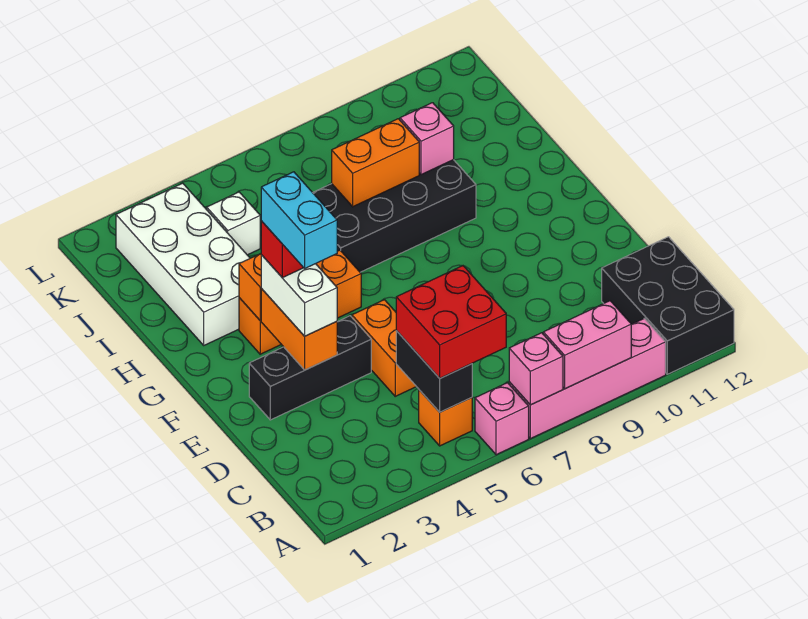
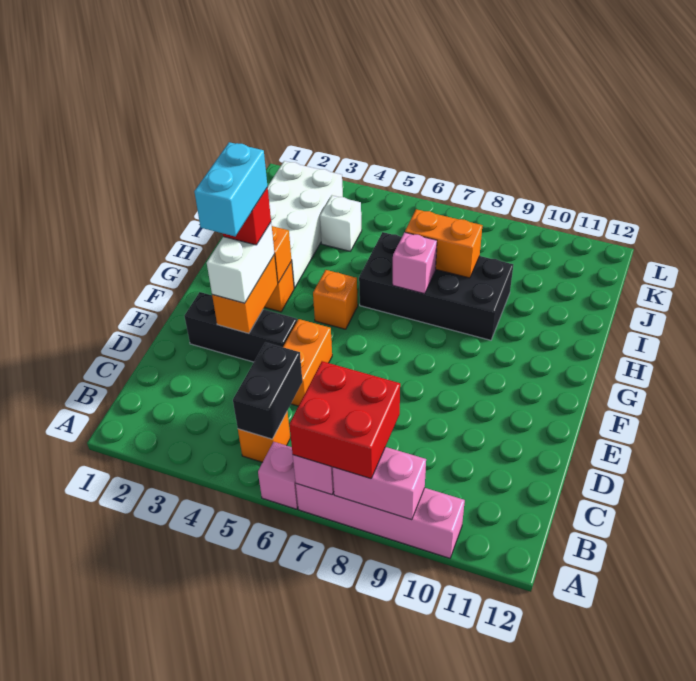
black 2x3 brick [602,237,734,374] -> none
red 2x2 brick [396,266,506,378] -> red 2x2 brick moved to [289,361,400,479]
pink 1x1 brick [400,103,454,175] -> pink 1x1 brick moved to [393,232,437,294]

